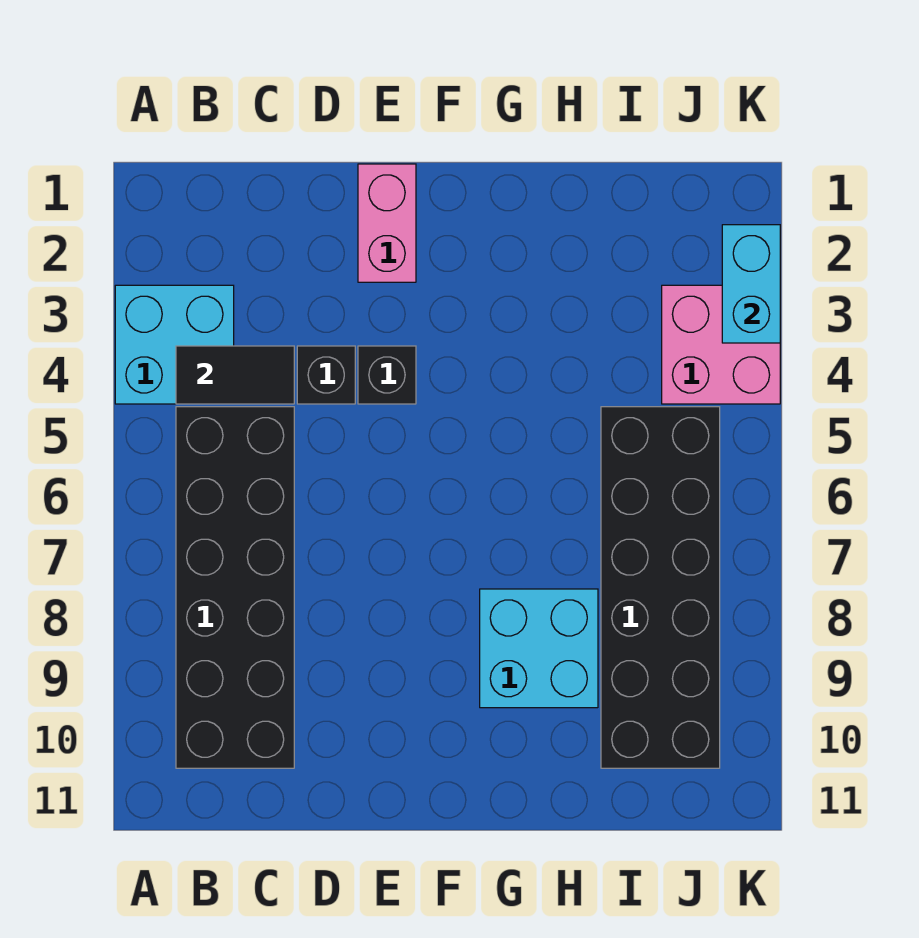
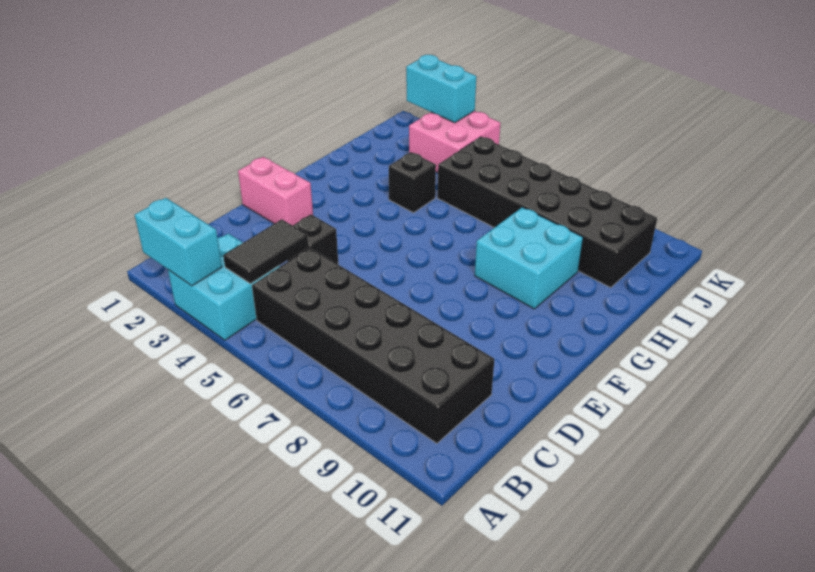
none -> cyan 1x2 brick [135,198,222,286]
black 1x1 brick [358,346,416,404] -> black 1x1 brick moved to [389,152,436,213]

